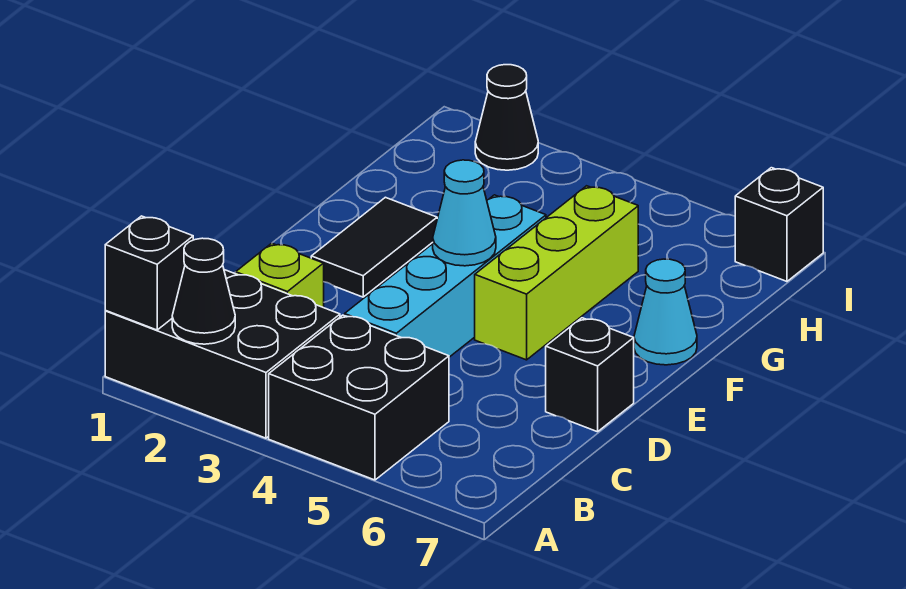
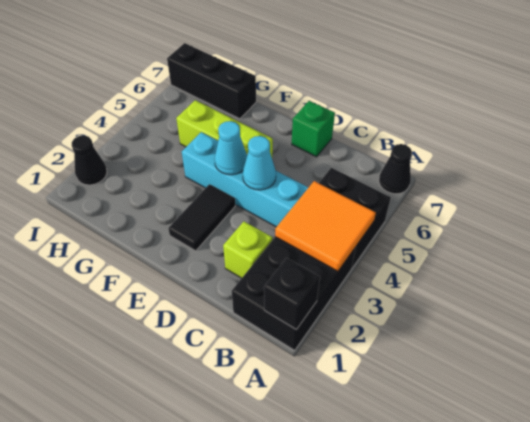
black 1x1 cone [172,238,235,344] -> black 1x1 cone moved to [379,144,412,194]
none -> orange 2x2 tile [275,181,376,271]
black 1x1 brick [546,318,634,432] -> green 1x1 brick [292,101,335,157]
black 1x2 tile [311,197,437,297] -> black 1x2 tile turned to [168,184,235,251]
cyan 1x1 cone [634,259,697,365] -> cyan 1x1 cone moved to [243,136,276,190]
black 1x1 brick [735,168,823,281] -> black 1x3 brick [167,43,256,119]

